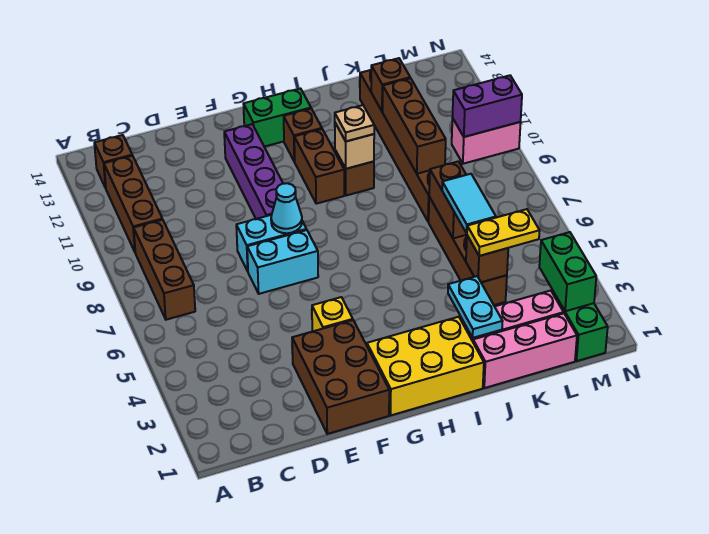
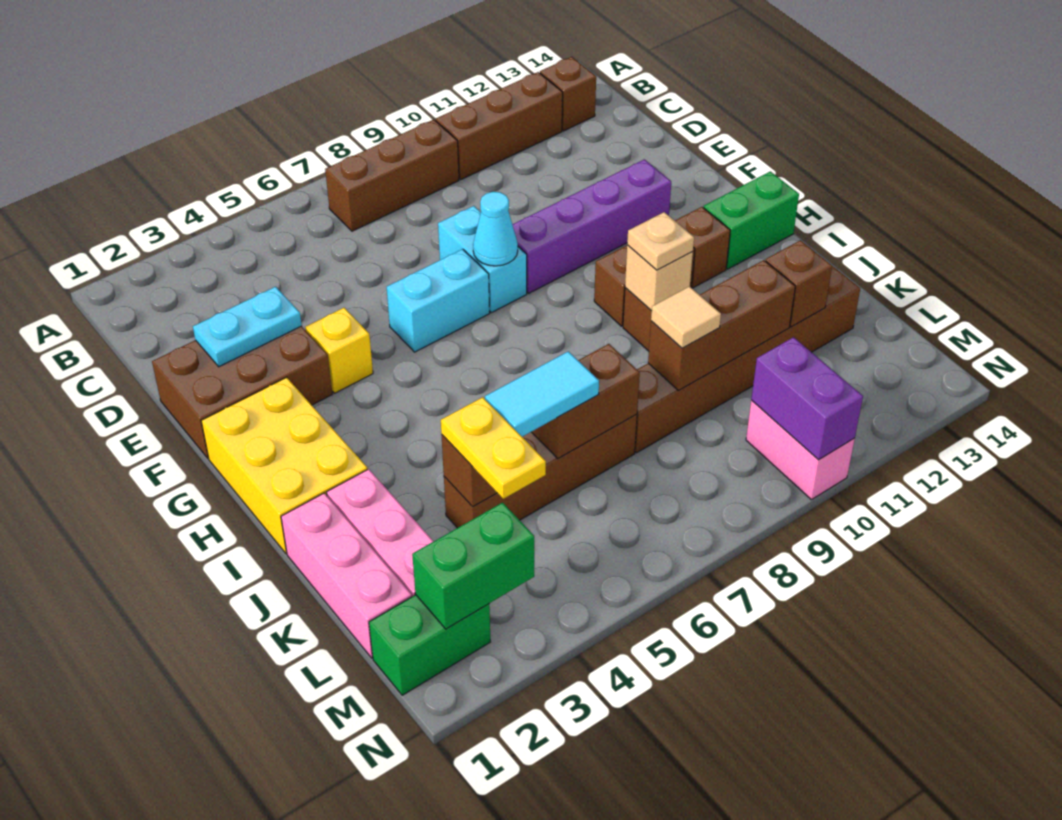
cyan 1x2 brick [247,230,318,294] -> cyan 1x2 brick turned to [387,249,490,352]
green 1x2 brick [243,88,311,147] -> green 1x2 brick turned to [703,171,799,269]
cyan 1x2 plate [448,276,503,338] -> cyan 1x2 plate moved to [193,287,302,367]
none -> tan 1x1 tile [651,286,721,348]

